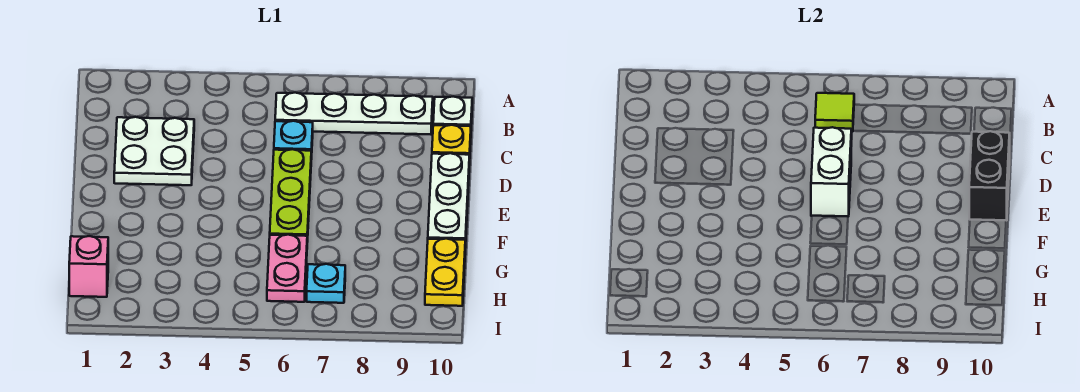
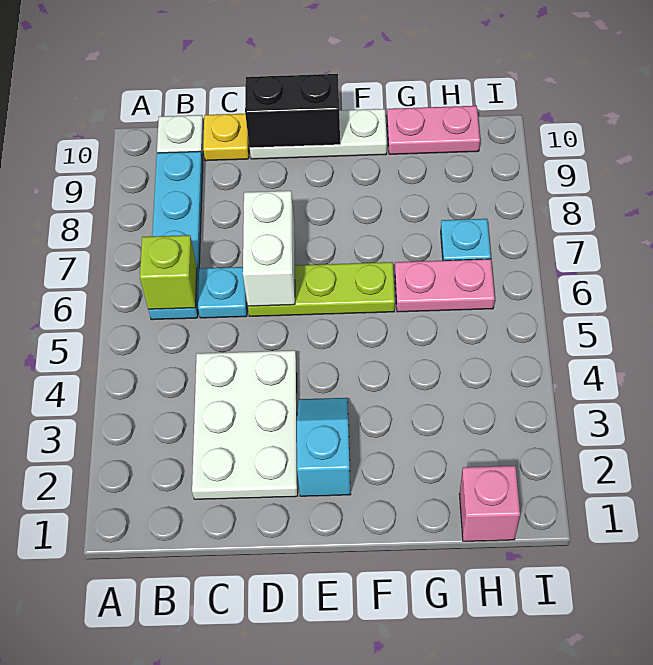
white 1x4 plate [275,93,433,134] -> cyan 1x4 plate [149,151,203,320]
lime 1x1 tile [815,93,854,132] -> lime 1x1 brick [140,235,197,309]
white 2x2 plate [114,117,194,185] -> white 2x3 plate [192,350,298,499]
white 1x2 brick [811,127,851,216] -> white 1x2 brick turned to [243,191,295,306]
none -> cyan 1x2 slope [297,398,351,496]
yellow 1x2 plate [425,239,465,306] -> pink 1x2 plate [387,106,480,154]

